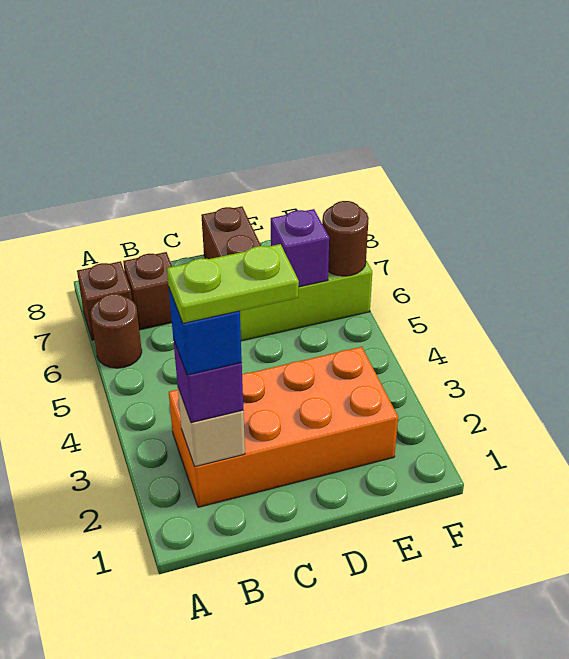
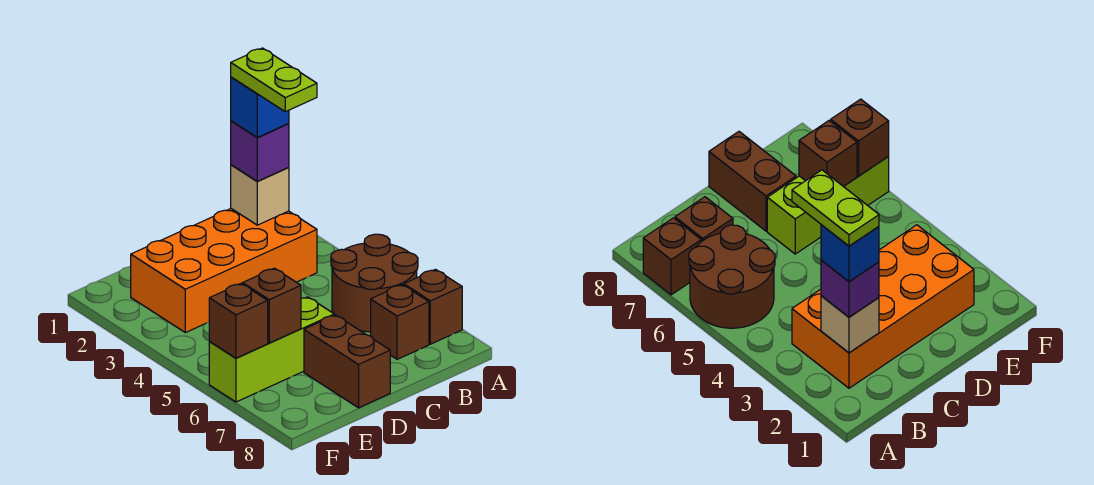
brown 1x1 round brick [91,294,142,368] -> brown 2x2 round brick [331,234,418,332]
lime 1x2 plate [167,244,299,323] -> lime 1x2 plate turned to [231,48,317,112]
purple 1x1 brick [271,209,329,287] -> brown 1x1 brick [243,268,301,343]
brown 1x1 round brick [322,201,369,276] -> brown 1x1 brick [209,284,268,358]

